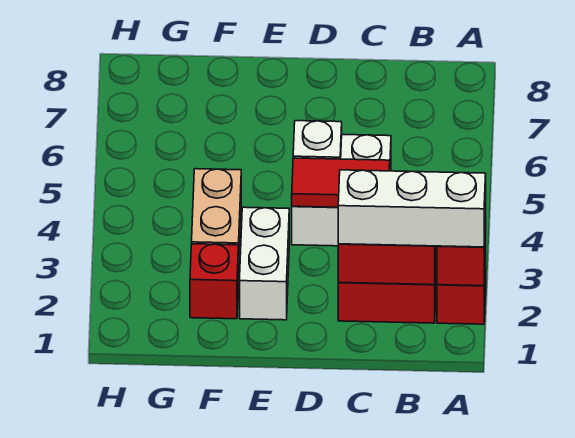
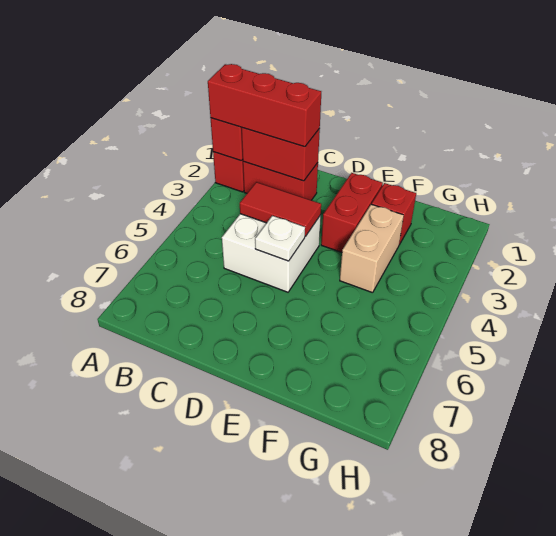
white 1x3 brick [338,170,486,247] -> red 1x3 brick [208,64,321,147]
white 1x2 brick [240,207,289,320] -> red 1x2 brick [321,173,383,253]

